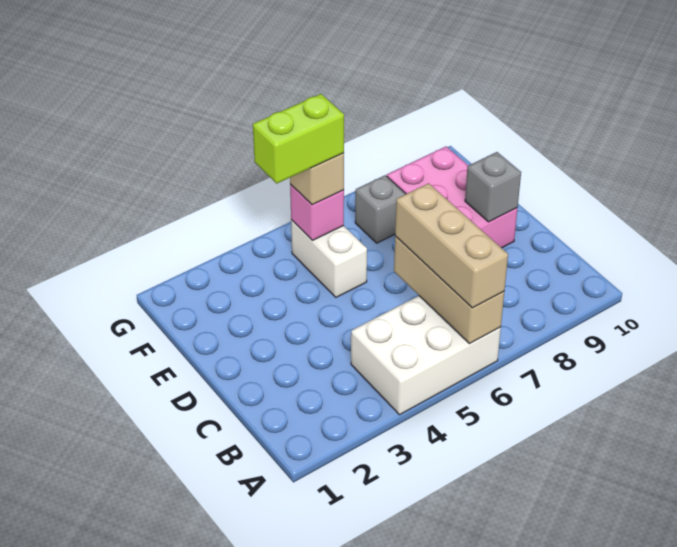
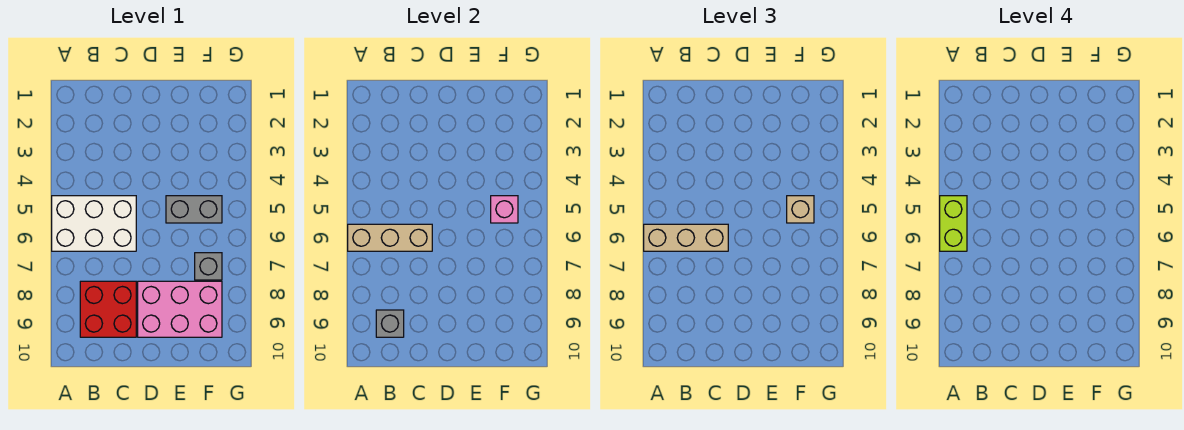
white 2x3 brick [351,296,501,415] -> white 2x3 brick turned to [52,196,136,251]
none -> red 2x2 brick [80,281,136,337]
grey 1x1 brick [465,152,521,222] -> grey 1x1 brick moved to [376,310,404,337]
white 1x2 brick [291,220,367,297] -> grey 1x2 brick [166,196,222,223]
lime 1x2 brick [253,94,344,183] -> lime 1x2 brick moved to [940,196,967,251]

